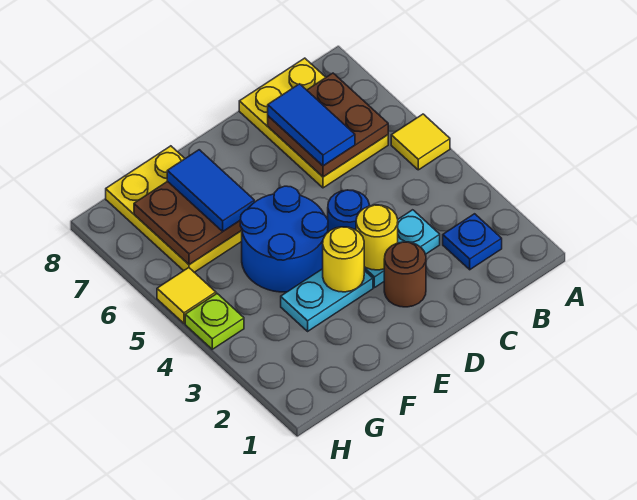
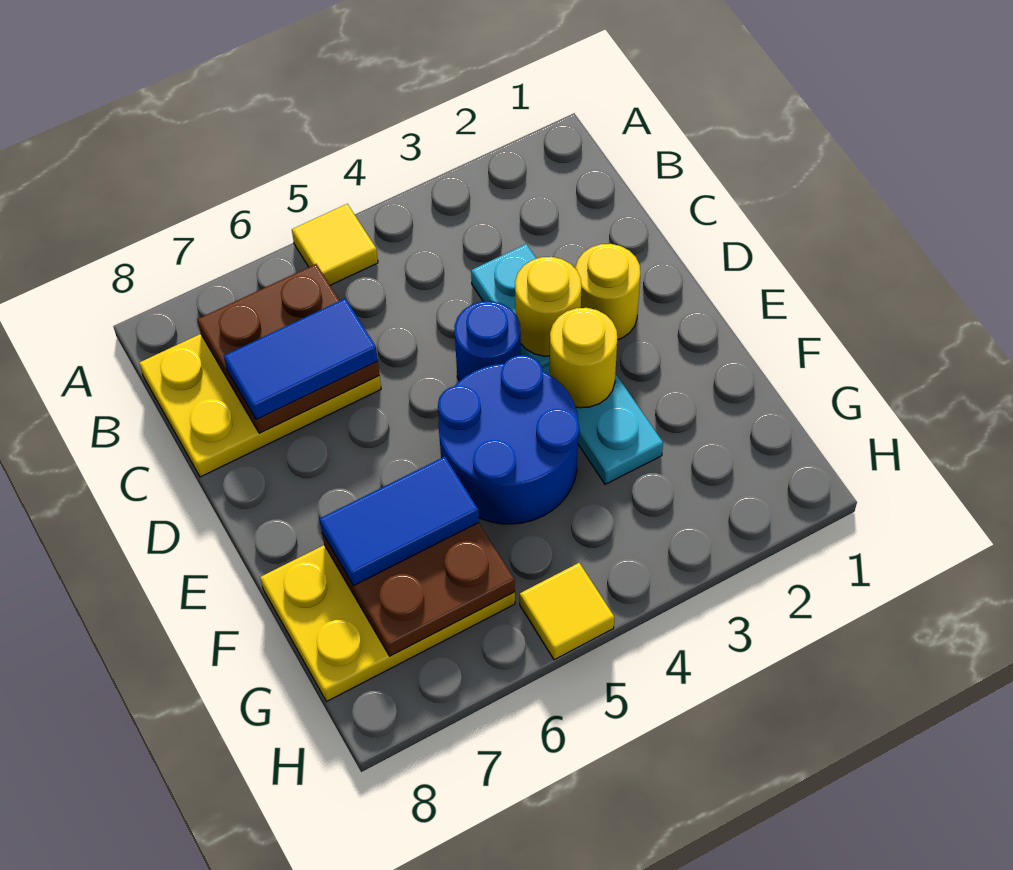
blue 1x1 plate [443,214,502,270] -> none
brown 1x1 round brick [384,242,426,307] -> yellow 1x1 round brick [575,244,641,340]
lime 1x1 plate [185,294,244,349] -> none

